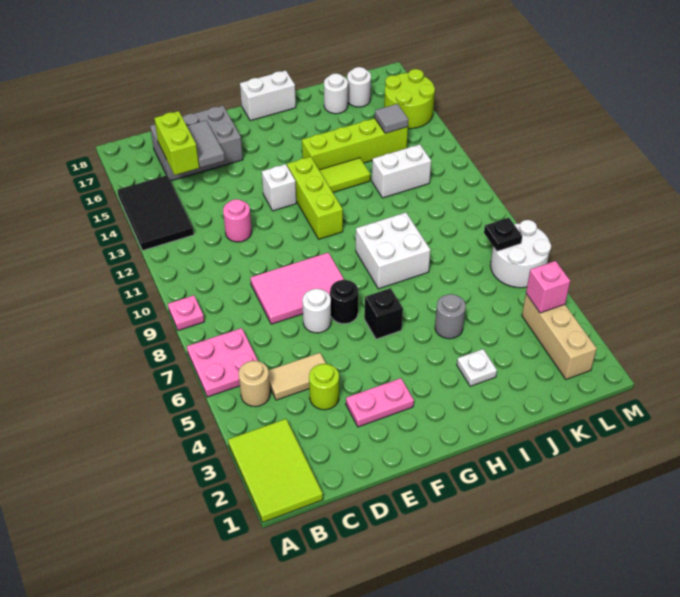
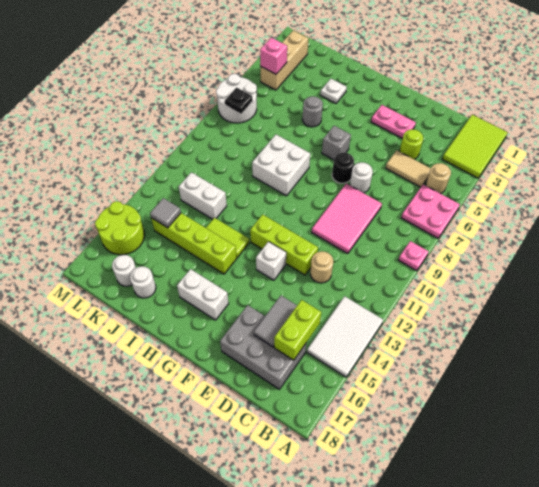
black 2x3 tile [117,175,194,251] -> white 2x3 tile [307,296,383,377]
pink 2x3 tile [250,253,344,324] -> pink 2x3 tile turned to [312,184,382,254]
pink 1x1 round brick [223,199,252,242] -> tan 1x1 round brick [310,251,333,283]
black 1x1 brick [364,288,403,339] -> grey 1x1 brick [322,126,351,160]
lime 1x3 brick [287,157,343,239] -> lime 1x3 brick turned to [250,214,318,275]
white 1x2 brick [240,70,296,121] -> white 1x2 brick moved to [177,269,229,320]

